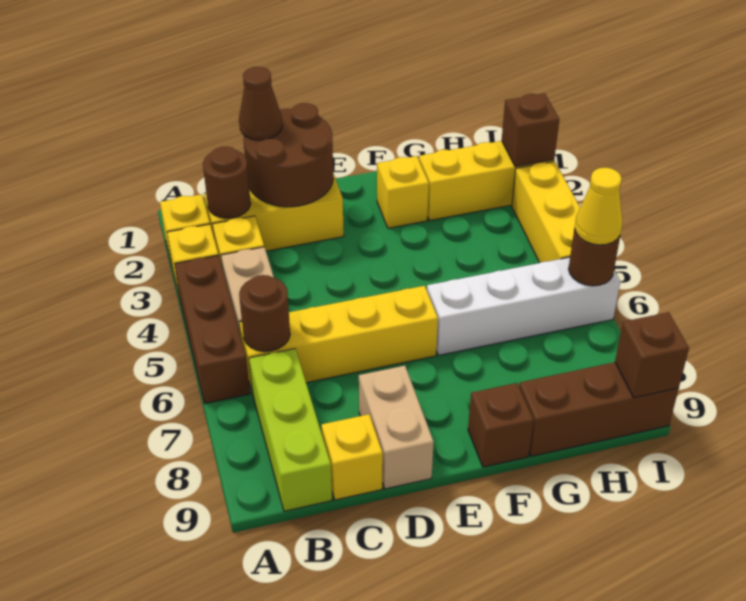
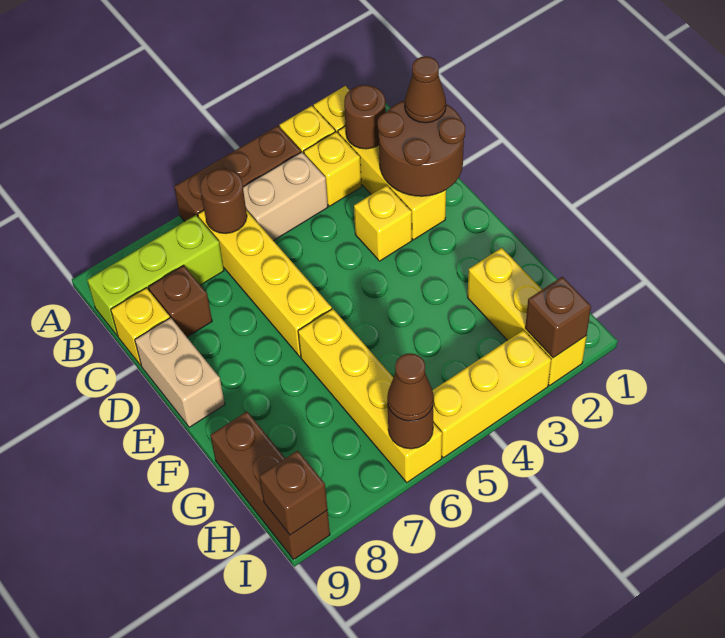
tan 1x2 brick [359,366,434,489] -> tan 1x2 brick turned to [135,318,225,427]
yellow 1x1 brick [377,156,429,228] -> yellow 1x1 brick moved to [354,185,412,261]
white 1x4 brick [427,257,620,355] -> yellow 1x4 brick [298,309,442,482]
brown 1x1 brick [468,383,534,467] -> brown 1x1 brick moved to [149,265,212,337]
yellow 1x1 cone [575,168,622,245] -> brown 1x1 cone [387,353,434,421]

